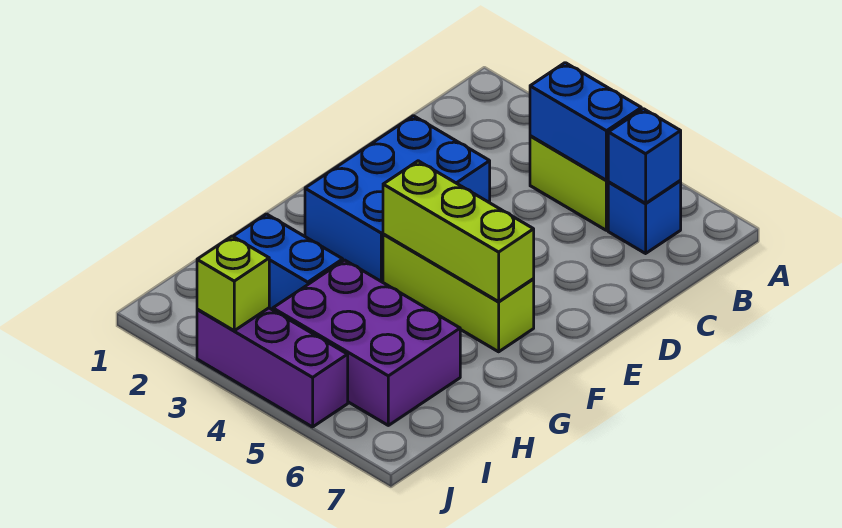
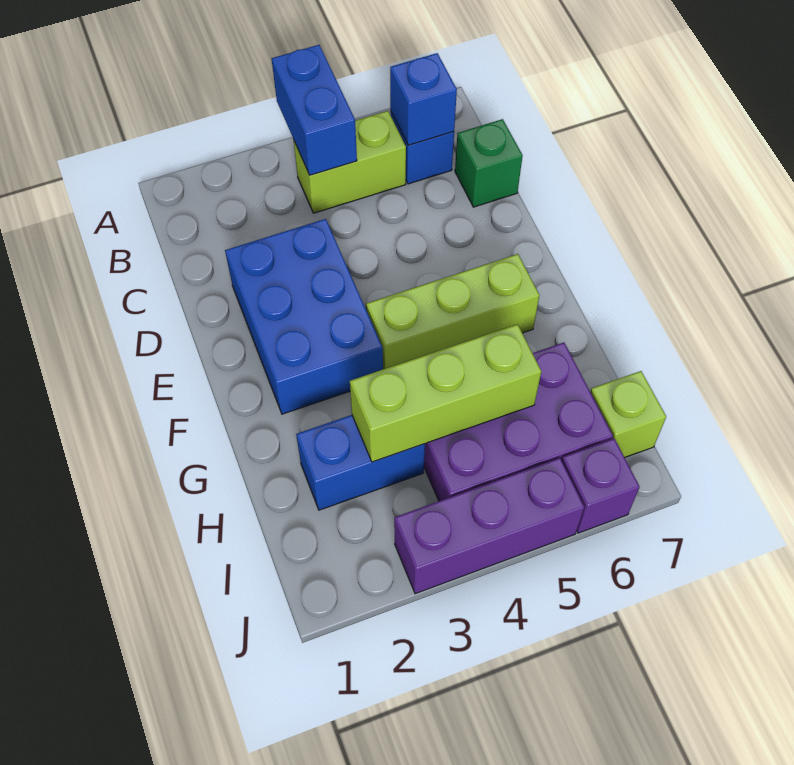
blue 1x2 brick [530,63,641,181] -> blue 1x2 brick turned to [272,45,357,175]
none -> green 1x1 brick [455,119,523,207]
lime 1x3 brick [383,161,534,302] -> lime 1x3 brick moved to [350,324,541,462]
lime 1x1 brick [197,236,269,331] -> lime 1x1 brick moved to [590,371,666,458]
none -> purple 1x1 brick [562,438,640,533]

